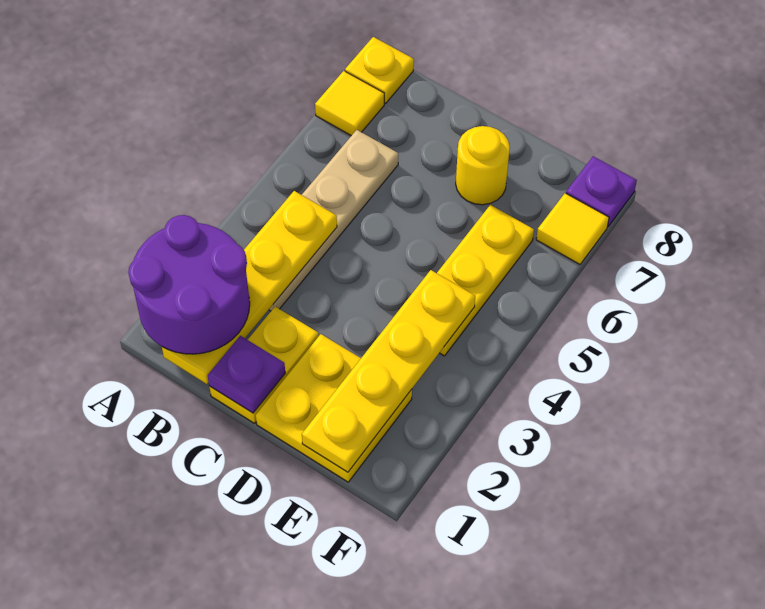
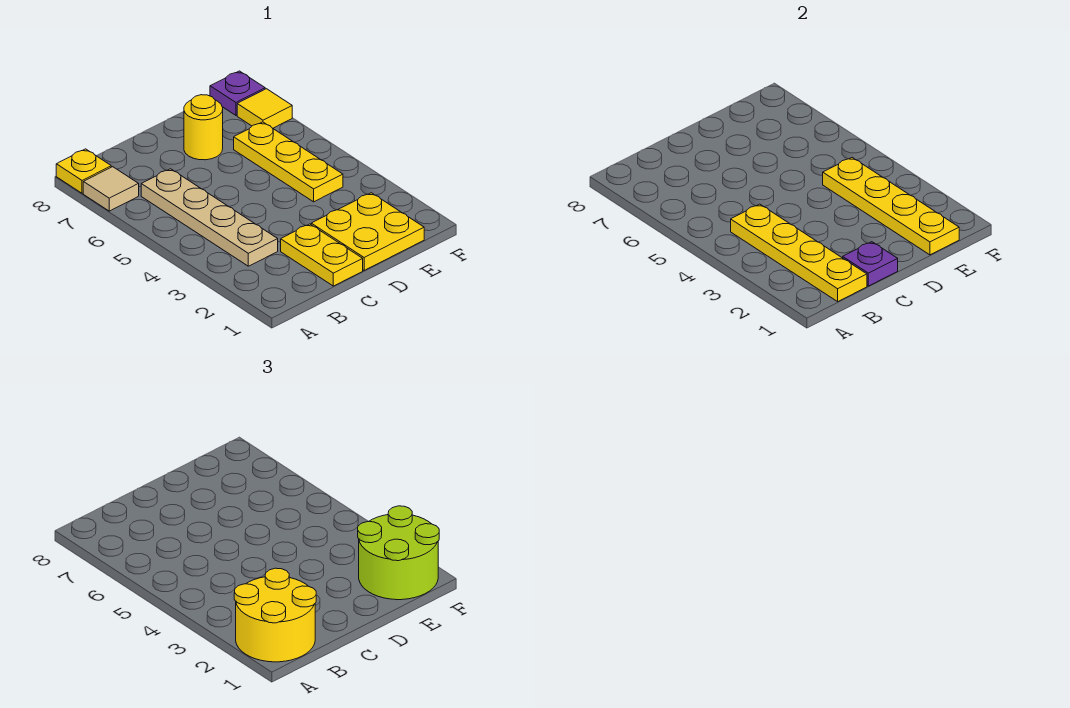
purple 2x2 round brick [128,215,250,354] -> yellow 2x2 round brick [234,568,316,662]
yellow 1x1 tile [315,71,384,136] -> tan 1x1 tile [83,167,139,211]
none -> lime 2x2 round brick [358,506,439,600]

